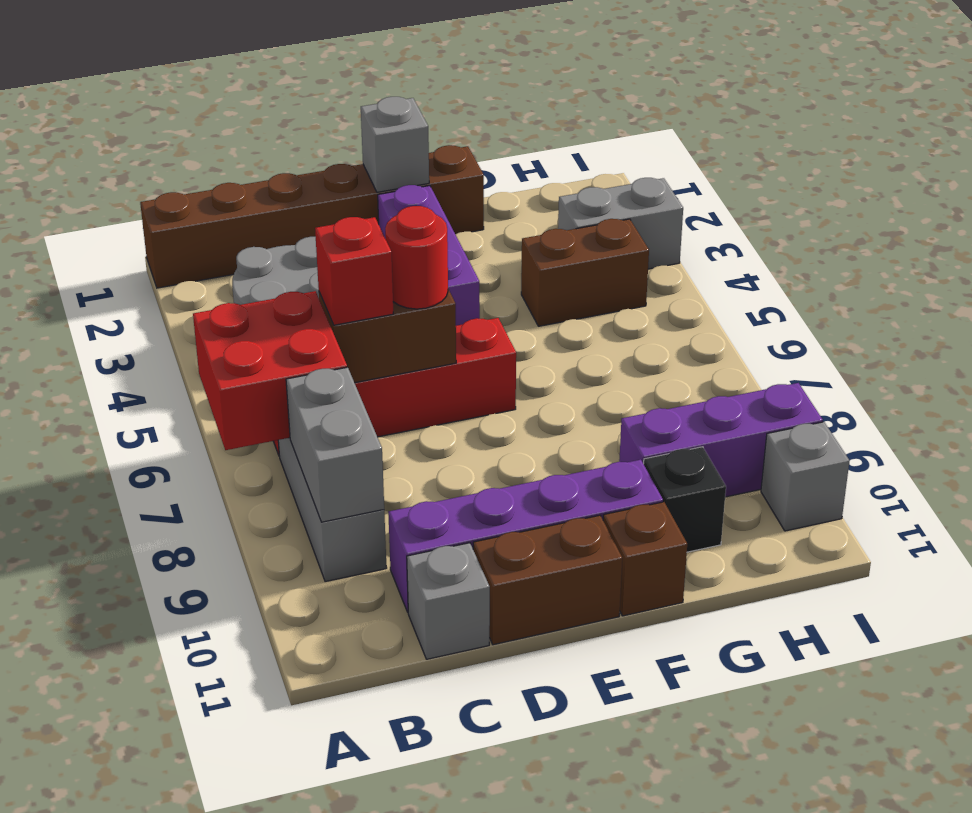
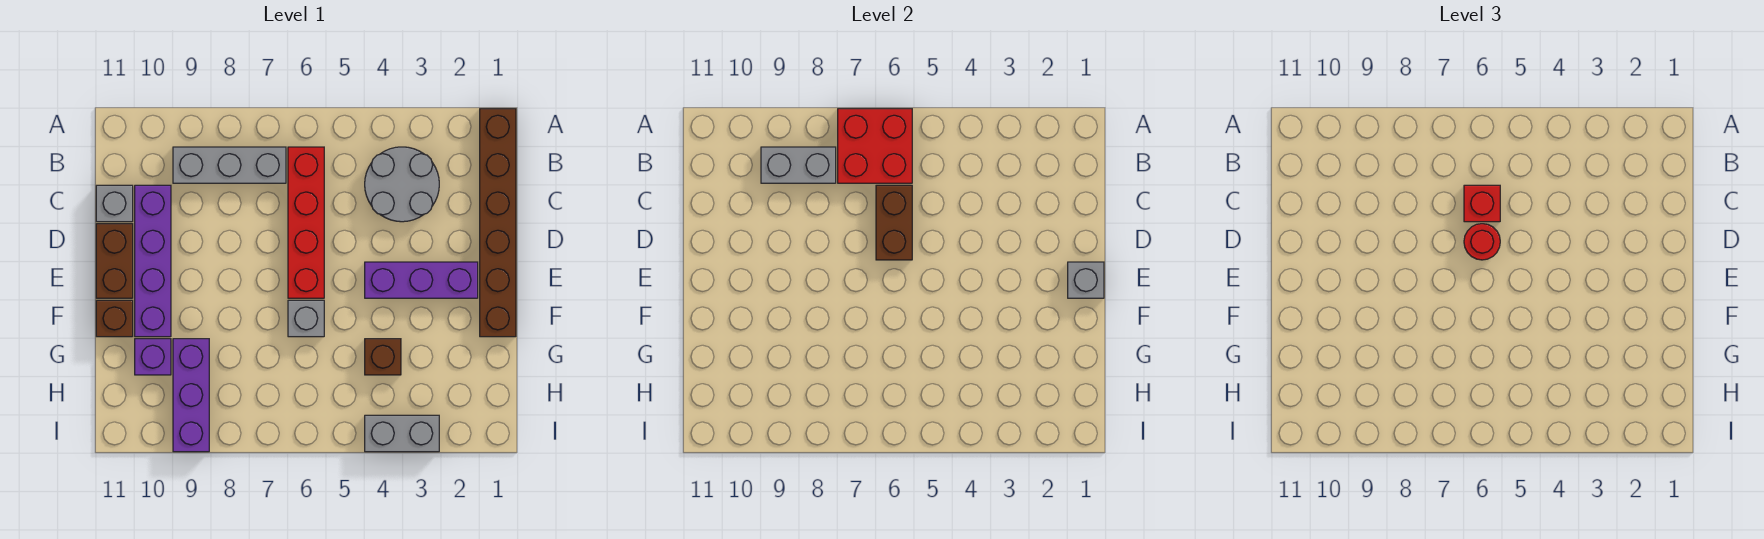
brown 1x2 brick [521,219,649,326] -> brown 1x1 brick [365,339,401,375]
black 1x1 brick [644,447,726,552] -> purple 1x1 brick [135,339,171,375]
grey 1x2 brick [558,178,683,269] -> grey 1x2 brick turned to [365,415,439,452]
grey 1x1 brick [761,422,849,531] -> grey 1x1 brick moved to [288,300,324,337]

